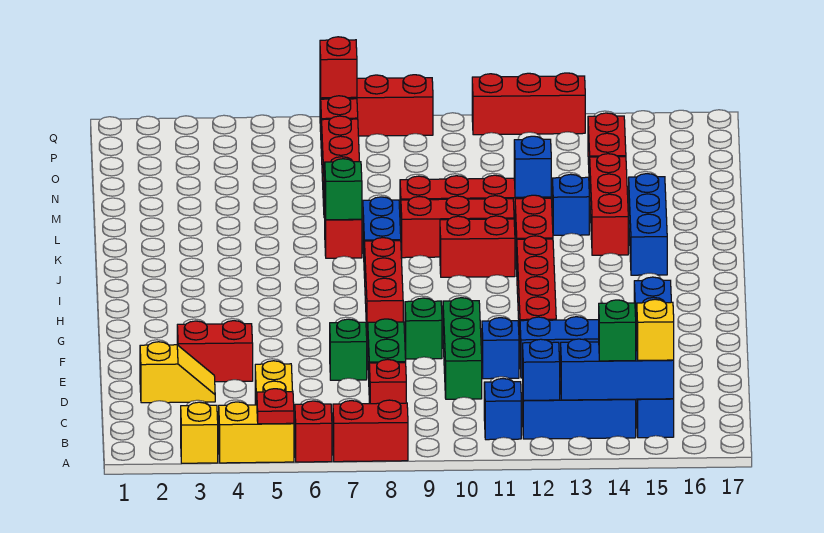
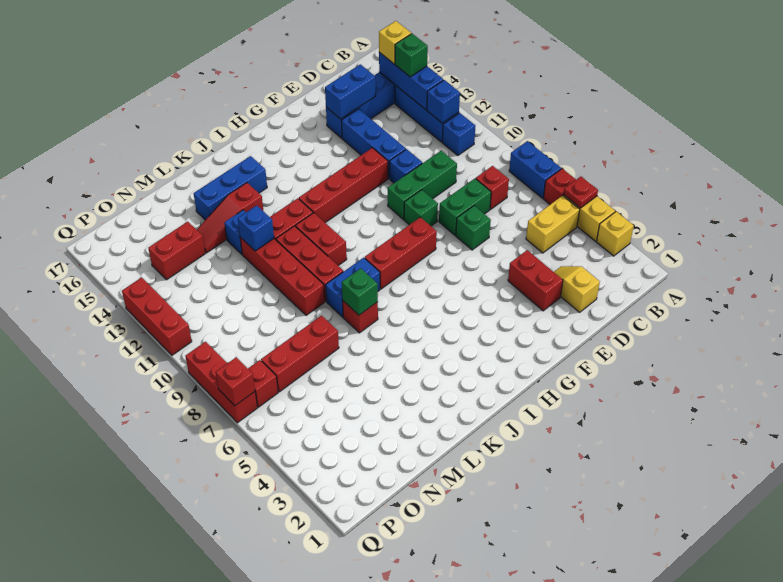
red 1x2 brick [333,400,408,462] -> blue 1x2 brick [509,141,561,198]
red 1x3 brick [589,154,628,255] -> red 1x3 slope [197,183,263,253]

